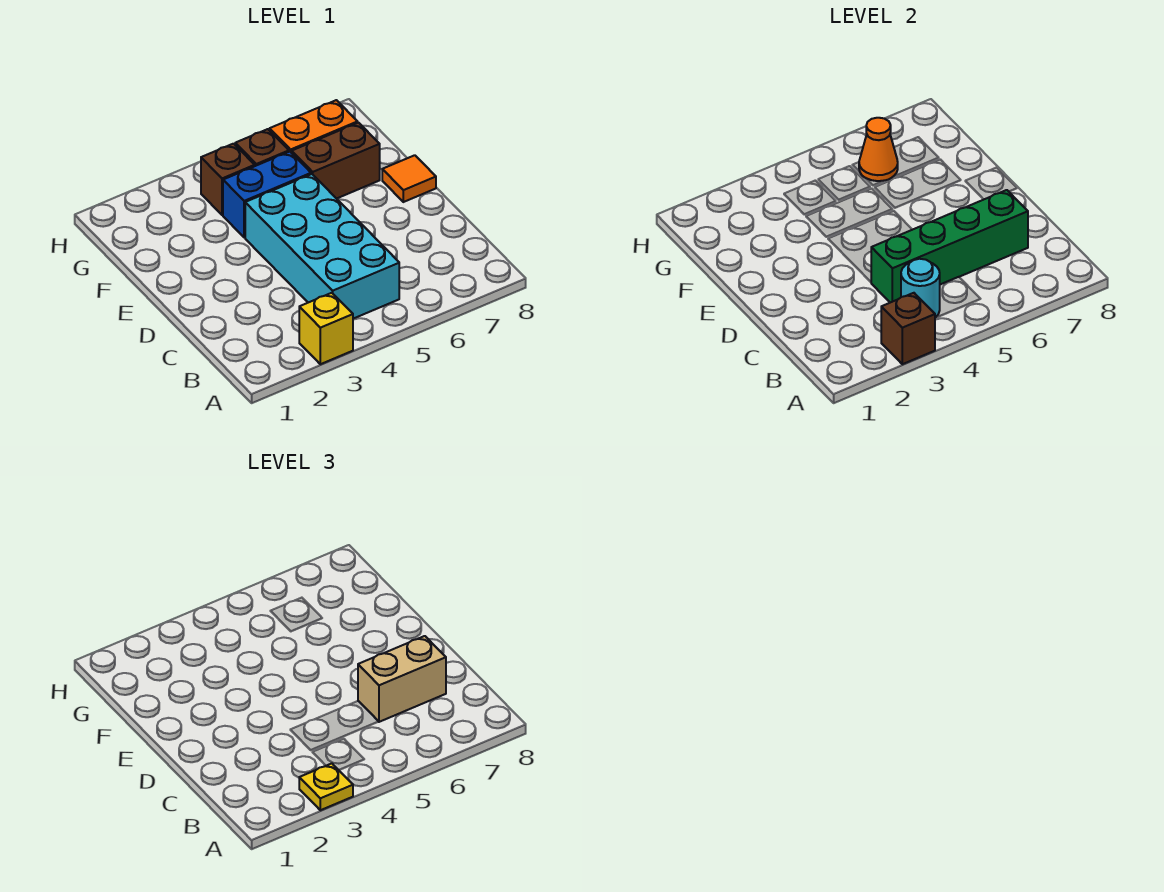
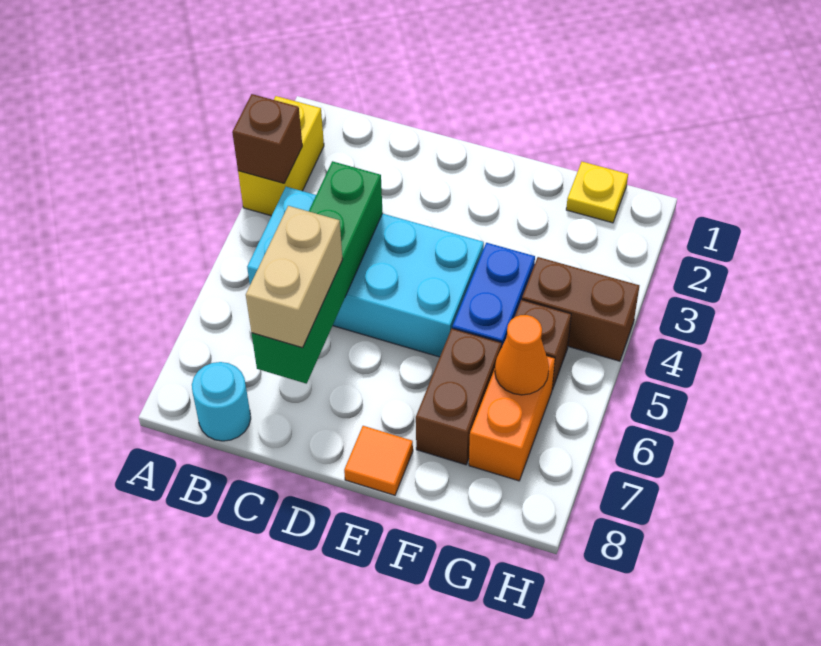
yellow 1x1 brick [299,293,353,364] -> yellow 1x2 brick [238,96,324,216]
yellow 1x1 plate [299,764,353,810] -> yellow 1x1 plate moved to [566,162,628,223]
cyan 1x1 round brick [901,259,940,318] -> cyan 1x1 round brick moved to [192,362,251,441]
brown 1x1 brick [201,144,255,215] -> brown 1x2 brick [522,257,639,361]

